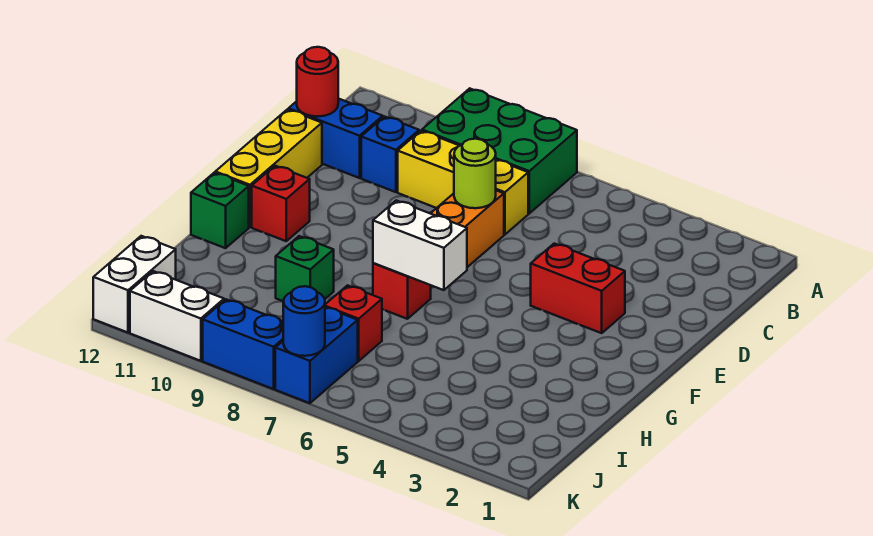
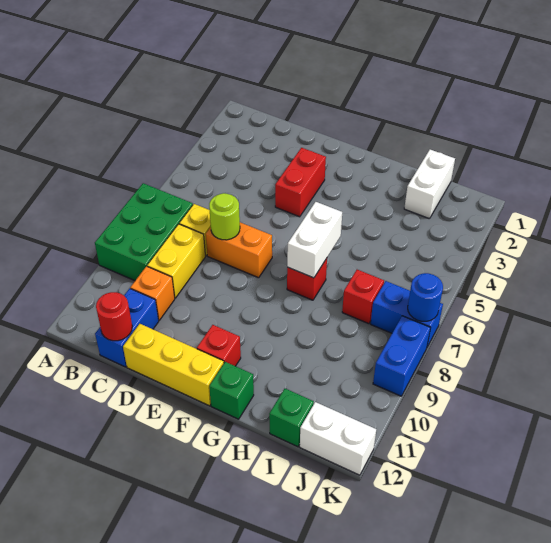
blue 1x1 brick [361,117,419,192] -> orange 1x1 brick [130,266,175,320]
green 1x1 brick [276,236,334,301] -> green 1x1 brick moved to [269,389,314,447]
white 1x2 brick [130,271,224,361] -> white 1x2 brick moved to [404,150,455,219]

